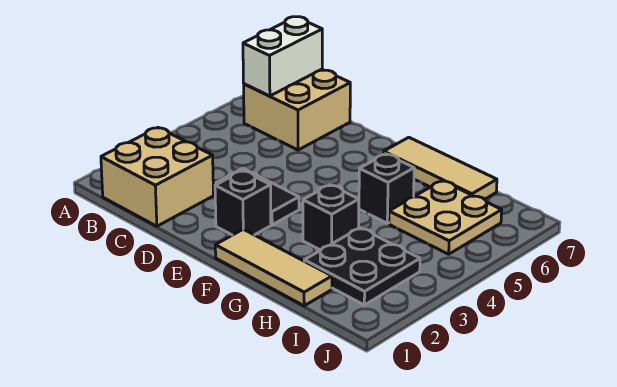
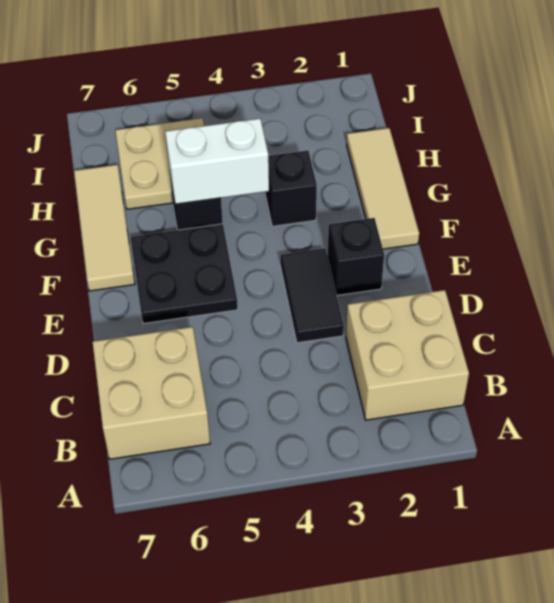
white 1x2 brick [243,17,322,96] -> white 1x2 brick moved to [165,119,269,204]
black 2x2 plate [304,228,420,305] -> black 2x2 plate moved to [131,224,238,324]

